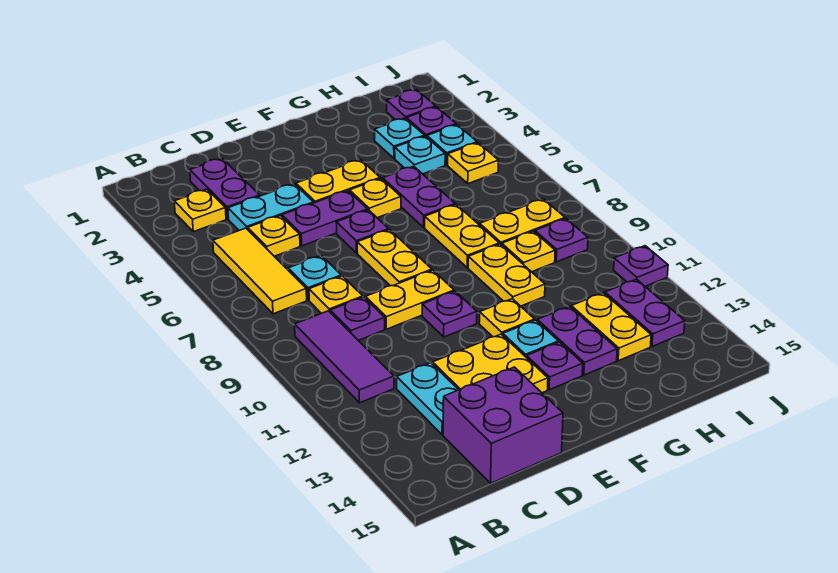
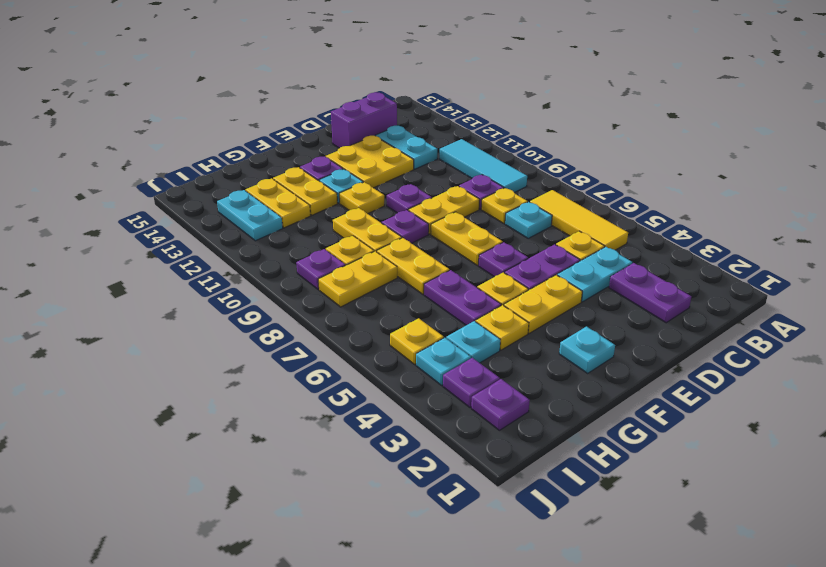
yellow 1x1 plate [174,189,226,232] -> yellow 1x1 plate moved to [476,305,529,350]
purple 1x3 tile [295,311,394,403] -> cyan 1x3 tile [439,139,527,193]
purple 2x2 brick [443,367,563,483] -> purple 1x2 brick [331,92,397,148]
purple 1x2 plate [537,306,617,375] -> yellow 1x2 plate [273,167,338,215]
cyan 1x1 plate [375,118,424,158] -> cyan 1x1 plate moved to [559,327,615,373]
purple 1x2 plate [605,279,685,346] -> cyan 1x2 plate [217,190,283,241]
purple 1x1 plate [614,246,668,286] -> purple 1x1 plate moved to [382,210,429,243]

